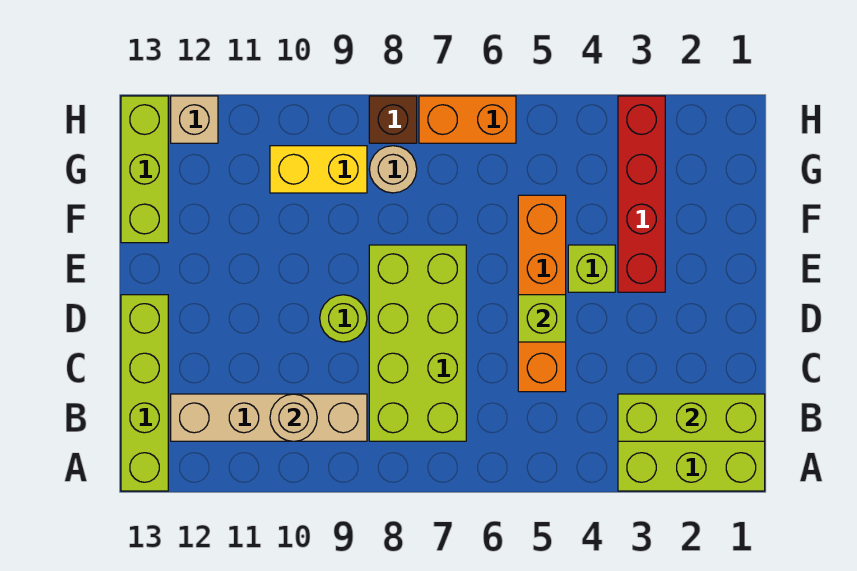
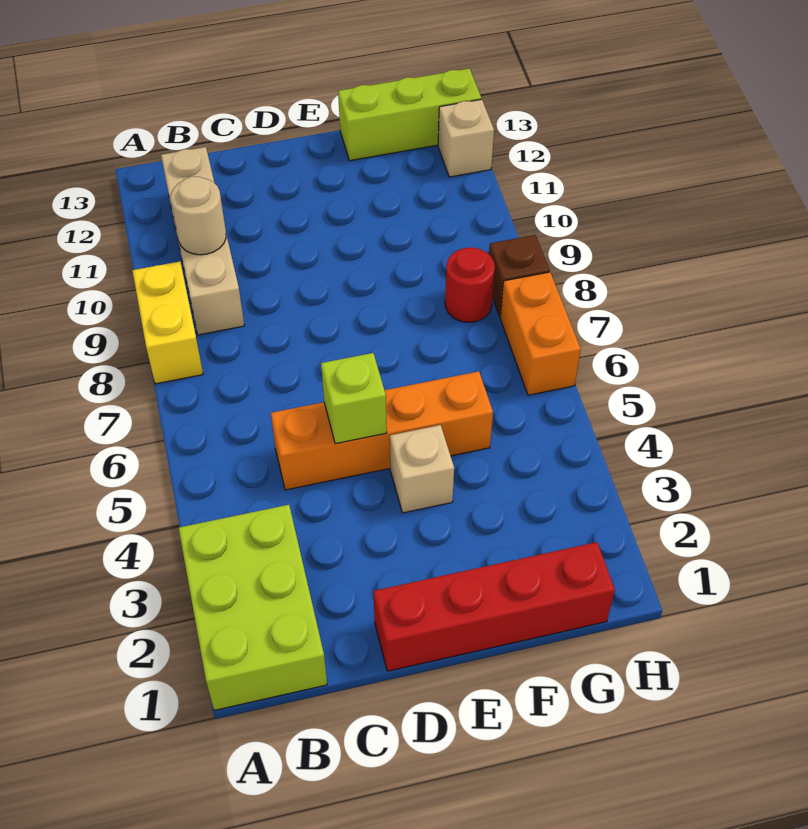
lime 1x4 brick [121,295,168,491] -> none
lime 1x3 brick [618,394,765,441] -> none
lime 2x4 brick [369,245,466,441] -> none
lime 1x1 round brick [320,295,367,342] -> none
red 1x4 brick [618,96,665,292] -> red 1x4 brick moved to [373,542,615,671]
lime 1x1 brick [568,245,615,292] -> tan 1x1 brick [390,425,454,513]
tan 1x1 round brick [369,146,417,193] -> red 1x1 round brick [445,248,495,322]
yellow 1x2 brick [270,146,367,193] -> yellow 1x2 brick moved to [132,262,203,384]

